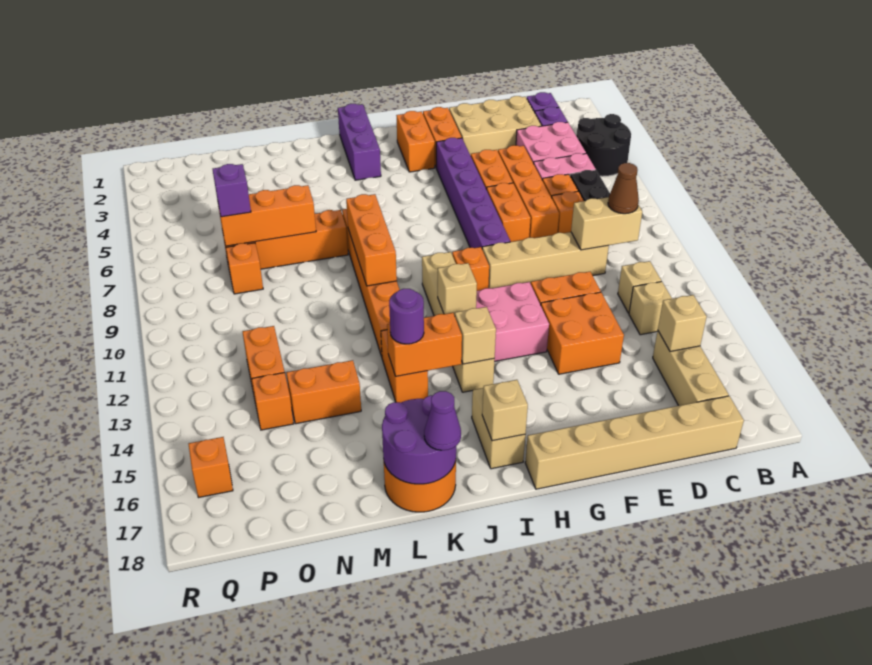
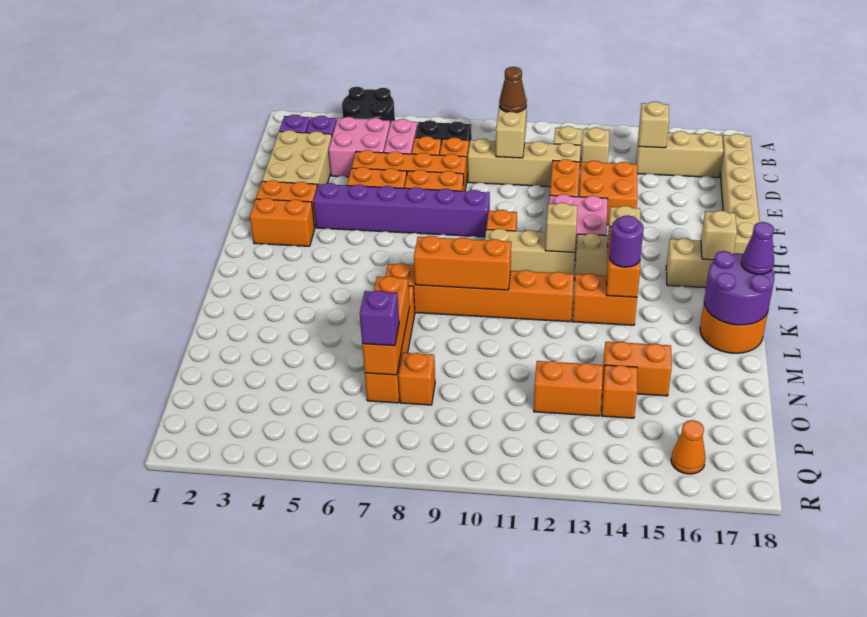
tan 1x4 brick [482,232,609,288] -> tan 1x4 brick turned to [468,139,581,187]
purple 1x3 brick [338,104,381,180] -> none
orange 1x2 brick [286,360,361,424] -> orange 1x2 brick turned to [602,341,672,396]
orange 1x1 brick [189,437,233,498] -> orange 1x1 cone [671,420,706,474]

